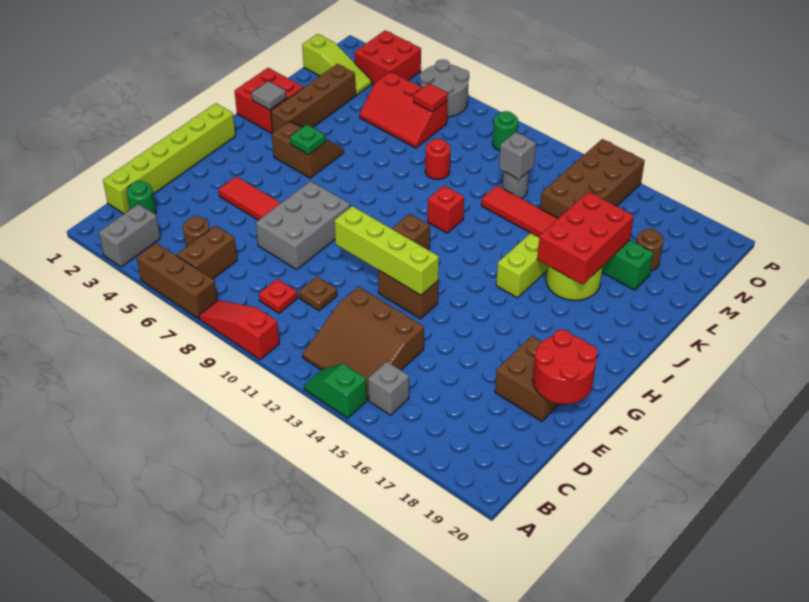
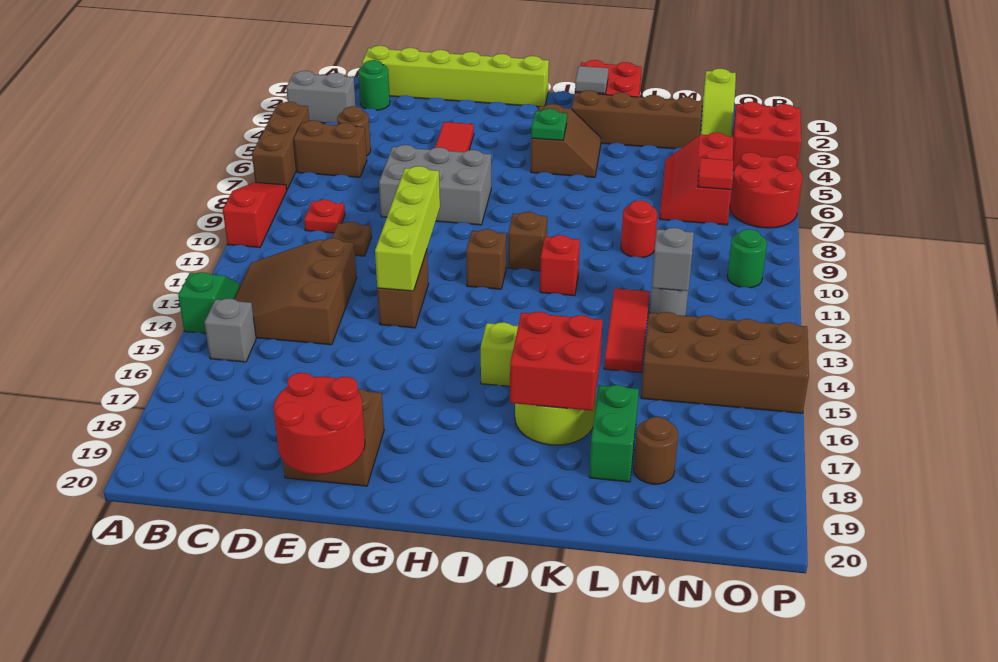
none -> brown 1x1 brick [508,212,547,271]
red 2x3 brick [538,192,634,285] -> red 2x2 brick [510,312,603,411]
grey 2x2 round brick [420,59,469,117] -> red 2x2 round brick [730,152,803,228]

